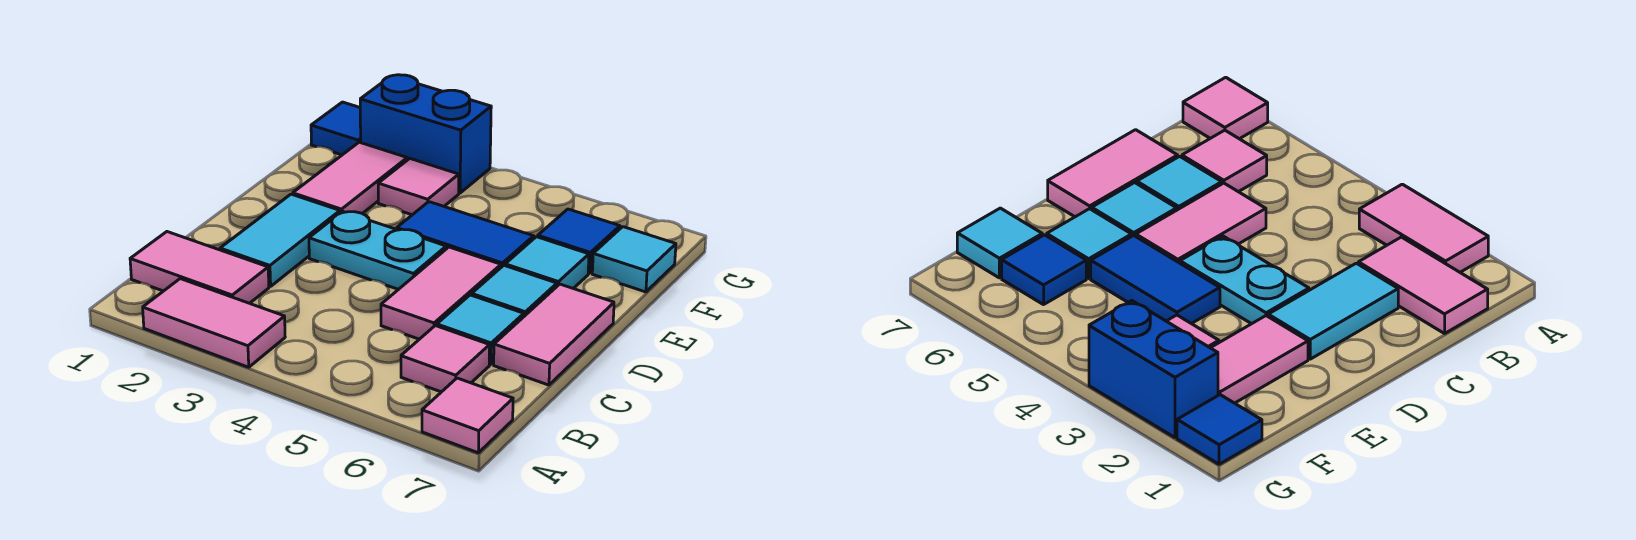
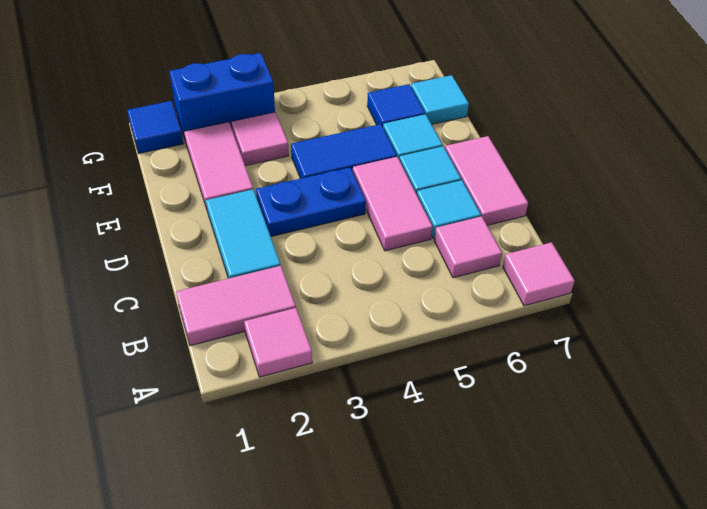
pink 1x2 tile [143,279,285,367] -> pink 1x1 tile [244,308,312,377]
cyan 1x2 plate [309,211,446,290] -> blue 1x2 plate [256,167,366,236]

